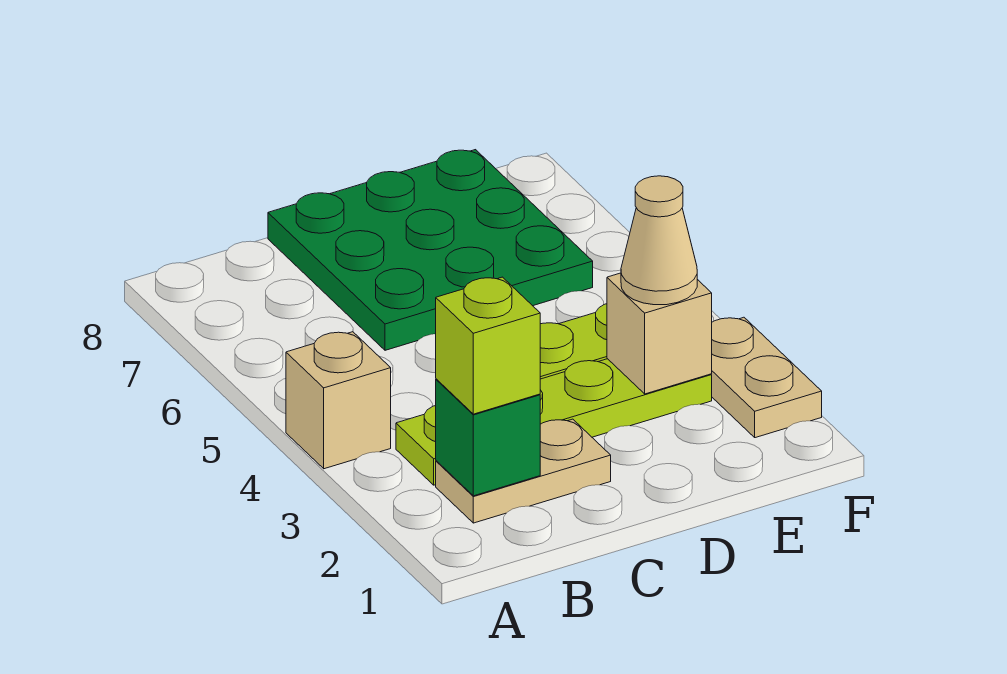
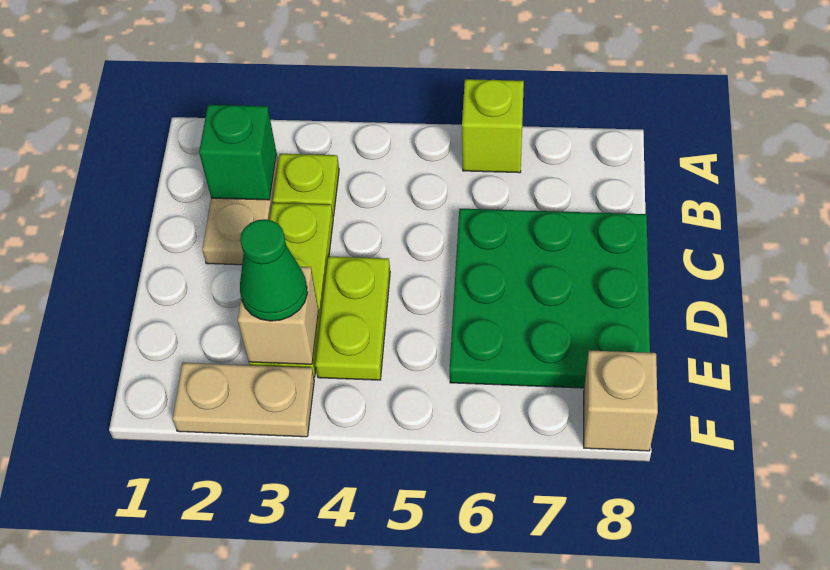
tan 1x1 brick [286,332,391,469] -> tan 1x1 brick moved to [584,350,658,451]
lime 1x1 brick [436,277,540,414] -> lime 1x1 brick moved to [462,79,524,173]
tan 1x1 cone [621,176,697,305] -> green 1x1 cone [240,219,307,321]

